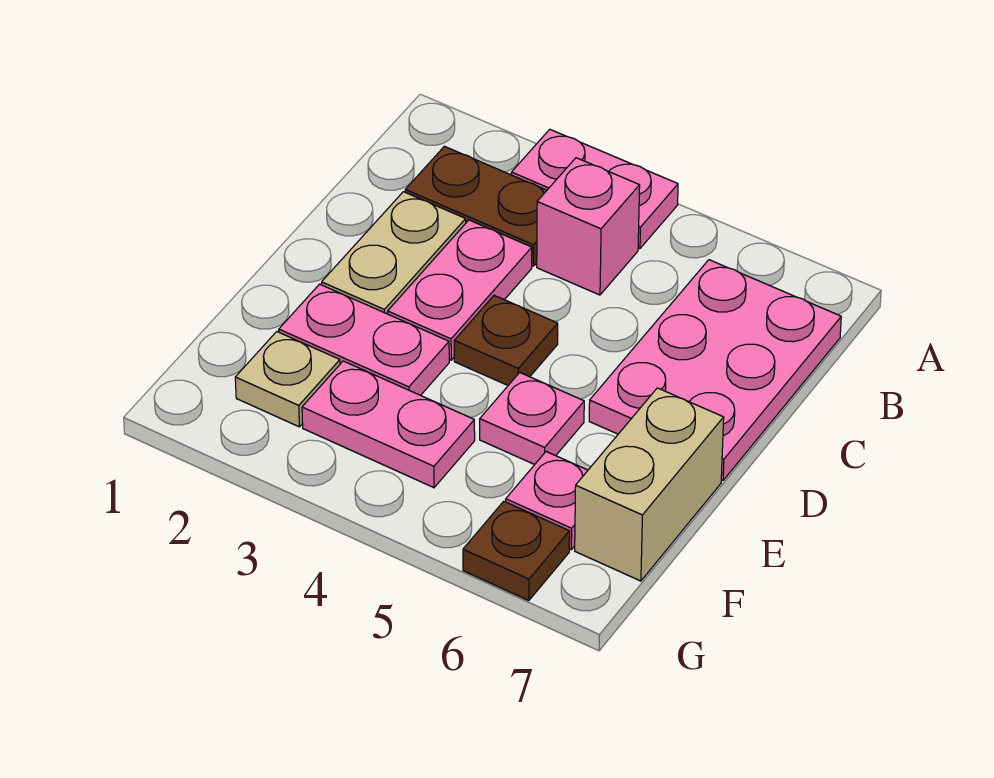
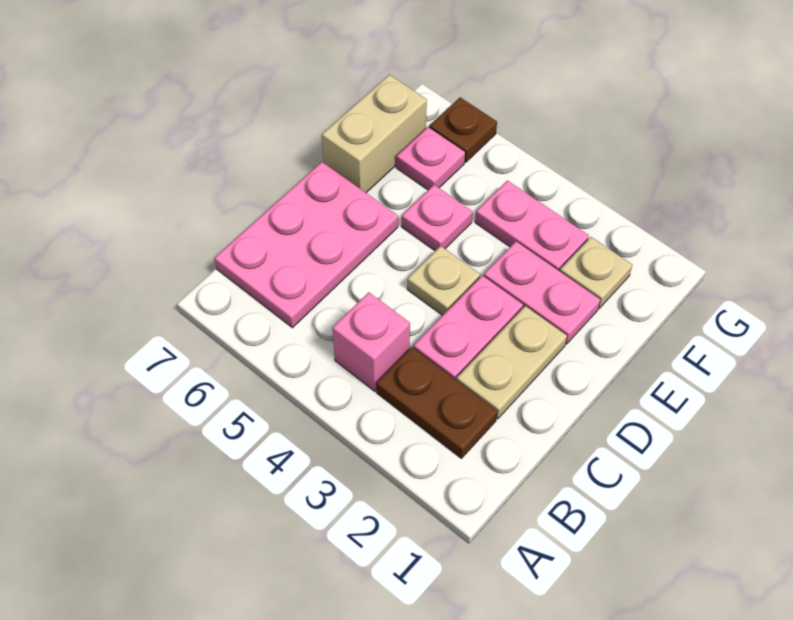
pink 1x2 plate [511,129,678,249] -> none
brown 1x1 plate [454,295,558,385] -> tan 1x1 plate [407,246,480,315]

